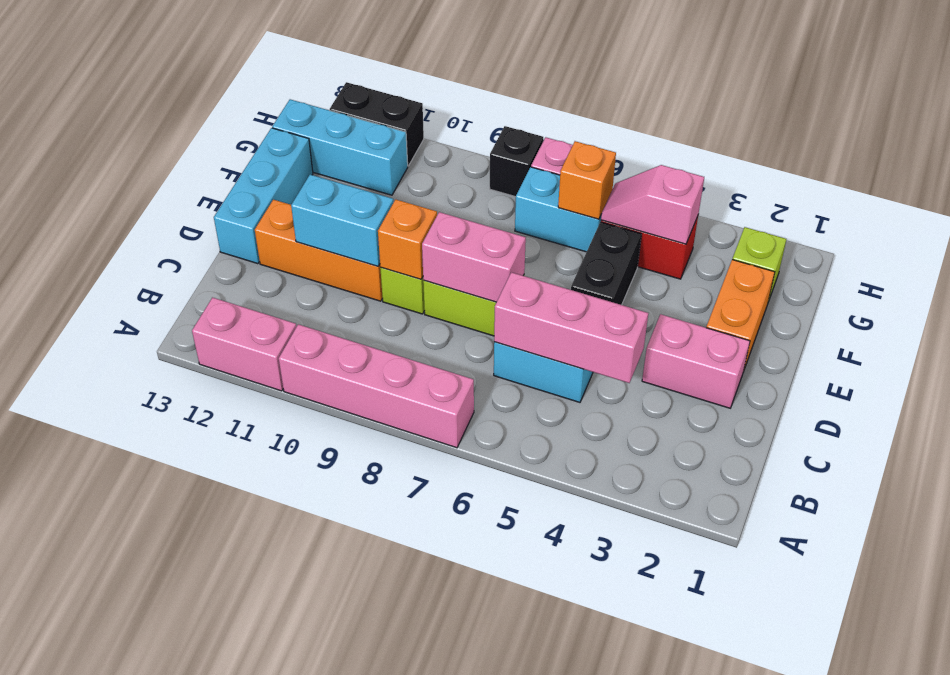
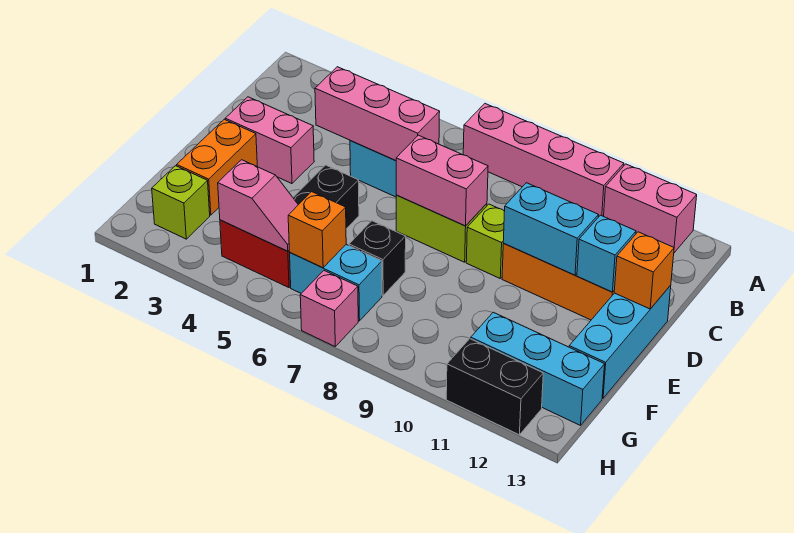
orange 1x1 brick [378,199,437,279] -> orange 1x1 brick moved to [614,232,674,309]
none -> cyan 1x1 brick [577,215,636,292]
black 1x1 brick [490,126,543,197] -> black 1x1 brick moved to [349,221,406,295]

